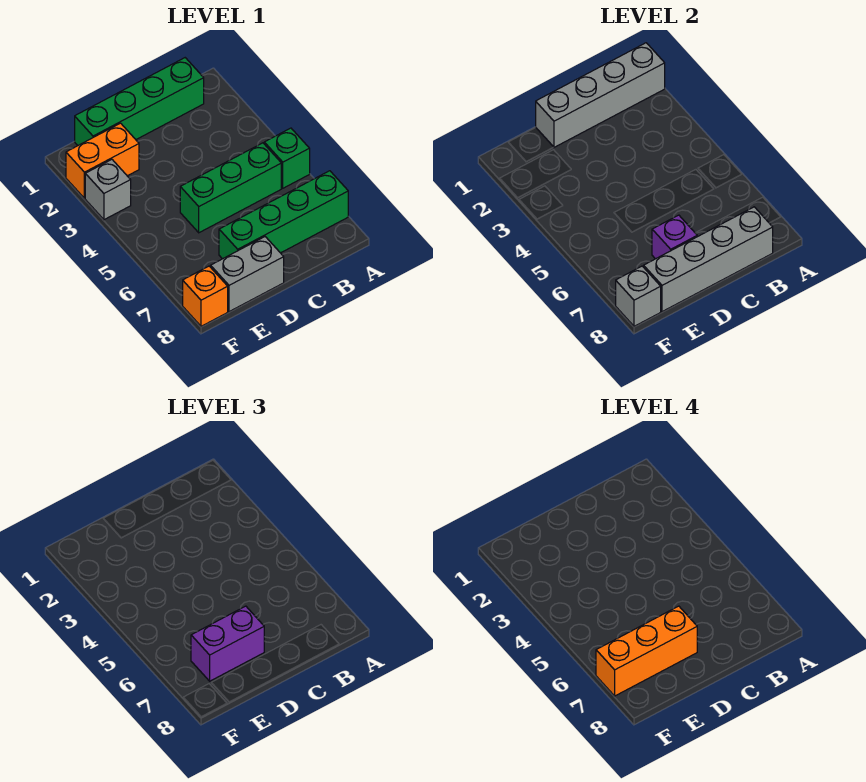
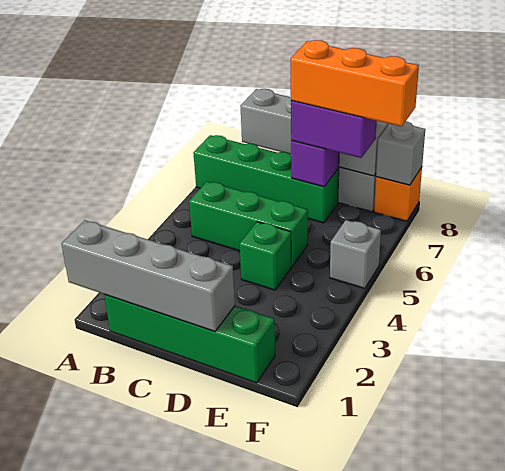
green 1x1 brick [264,128,310,188] -> green 1x1 brick moved to [240,222,291,290]
orange 1x2 brick [66,123,139,198] -> none
grey 1x1 brick [85,160,131,220] -> grey 1x1 brick moved to [330,220,381,289]

